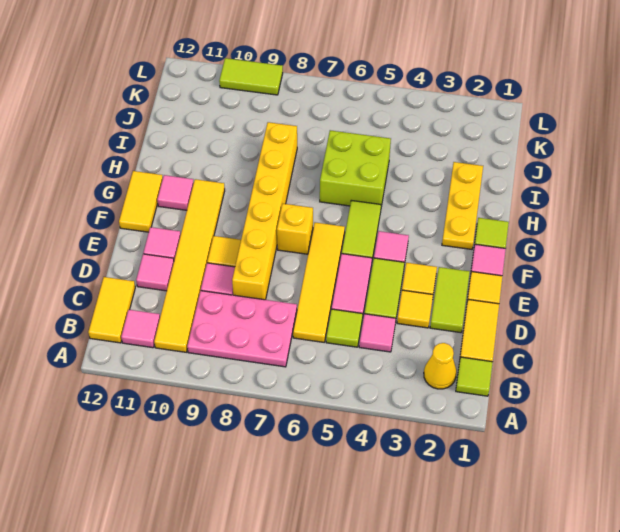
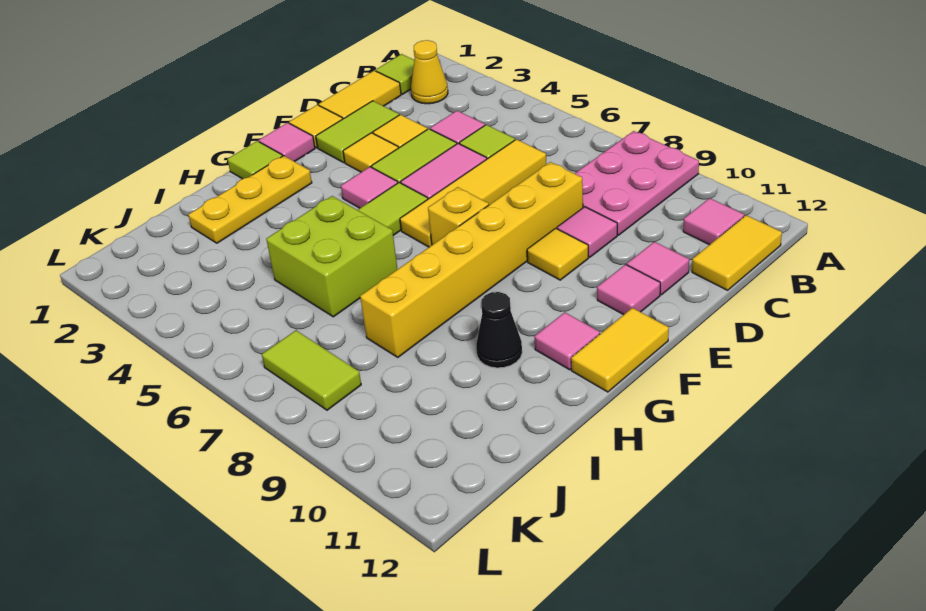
pink 2x3 plate [187,291,297,367] -> pink 2x3 plate turned to [575,131,699,235]
yellow 1x6 tile [154,179,225,352] -> none
none -> black 1x1 cone [476,292,522,368]
lime 1x2 tile [219,58,283,95] -> lime 1x2 tile moved to [262,330,361,410]

